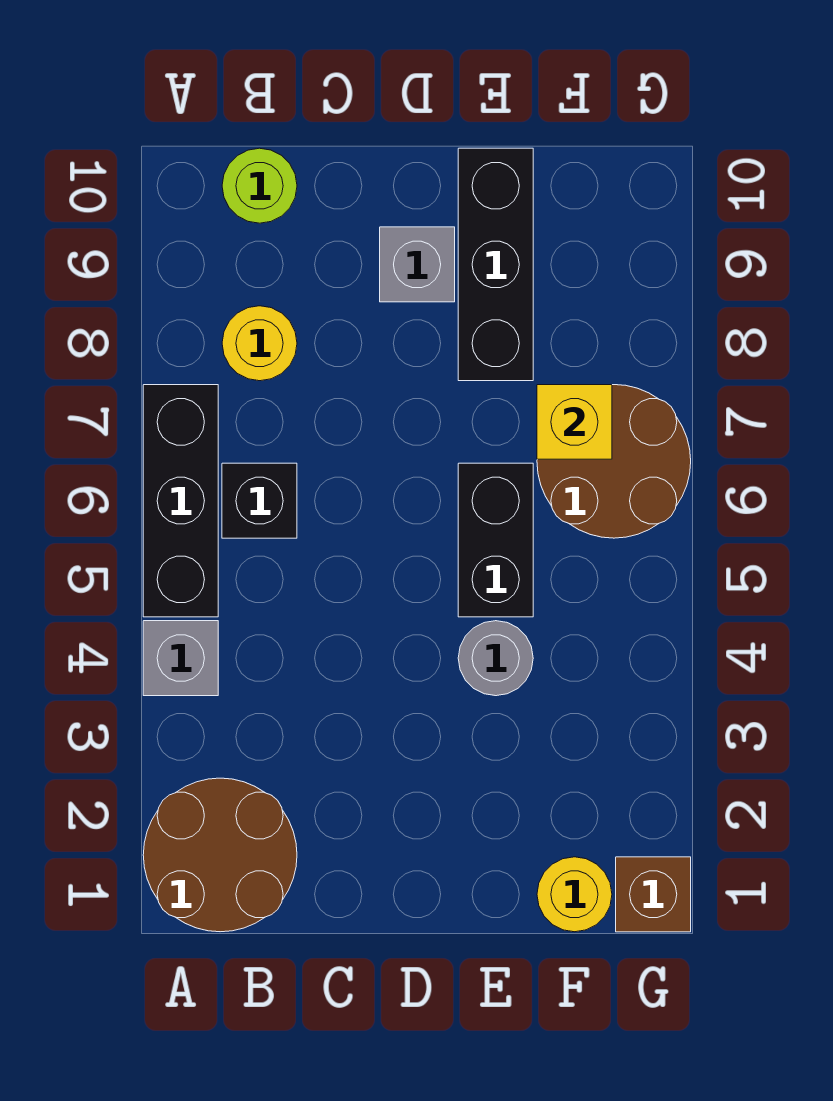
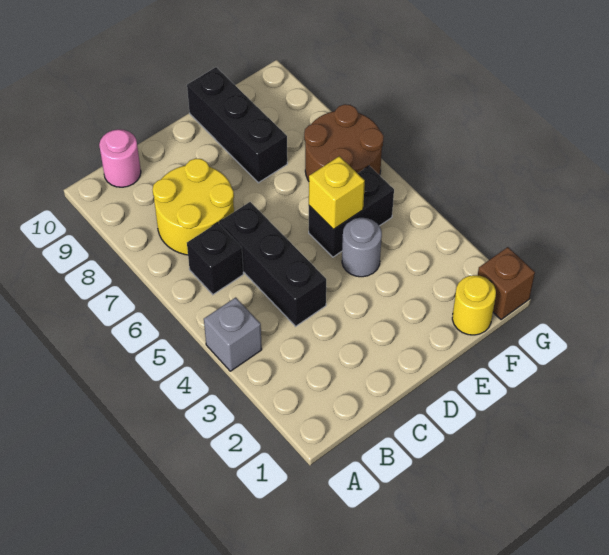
brown 2x2 round brick [143,778,297,932] -> none
black 1x3 brick [143,385,218,617] -> black 1x3 brick moved to [220,202,326,326]
yellow 1x1 round brick [222,306,297,381] -> yellow 2x2 round brick [153,159,234,255]
lime 1x1 round brick [222,148,297,223] -> pink 1x1 round brick [99,129,141,187]
grey 1x1 brick [380,227,455,302] -> none
black 1x2 brick [458,463,533,617] -> black 1x2 brick turned to [309,166,394,257]
yellow 1x1 brick [537,385,612,459] -> yellow 1x1 brick moved to [309,156,365,230]

